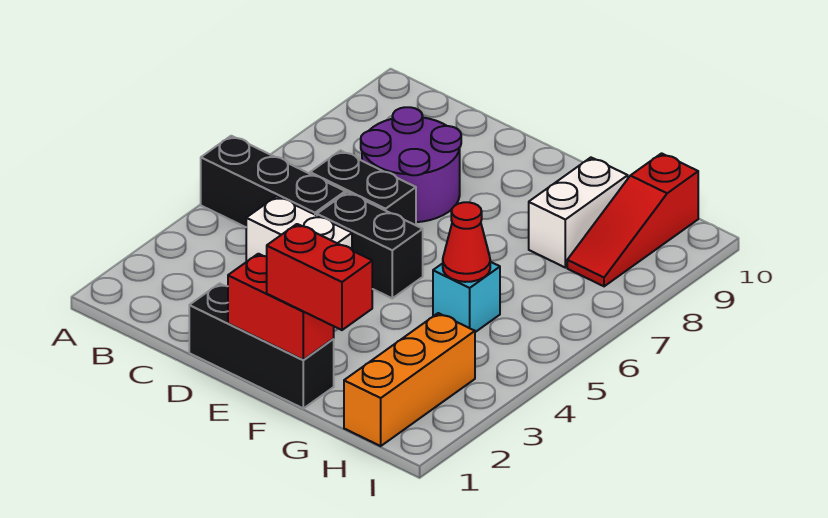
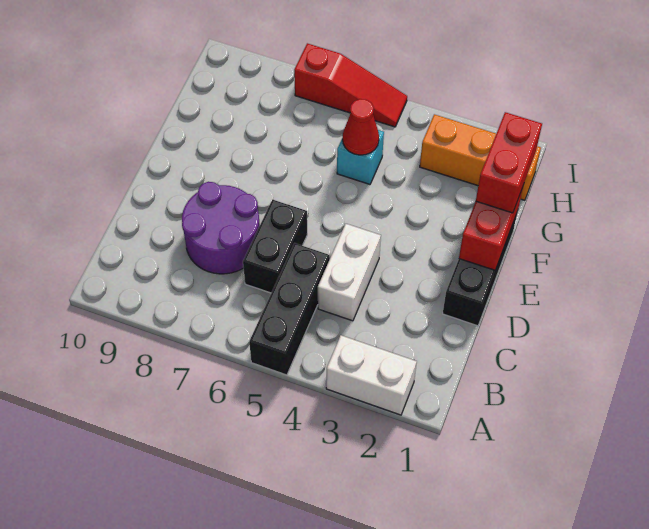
black 1x2 brick [317,192,423,298] -> none
white 1x2 brick [529,158,628,268] -> white 1x2 brick moved to [326,335,417,415]
red 1x3 slope [567,153,698,286] -> red 1x3 slope moved to [294,43,407,127]

